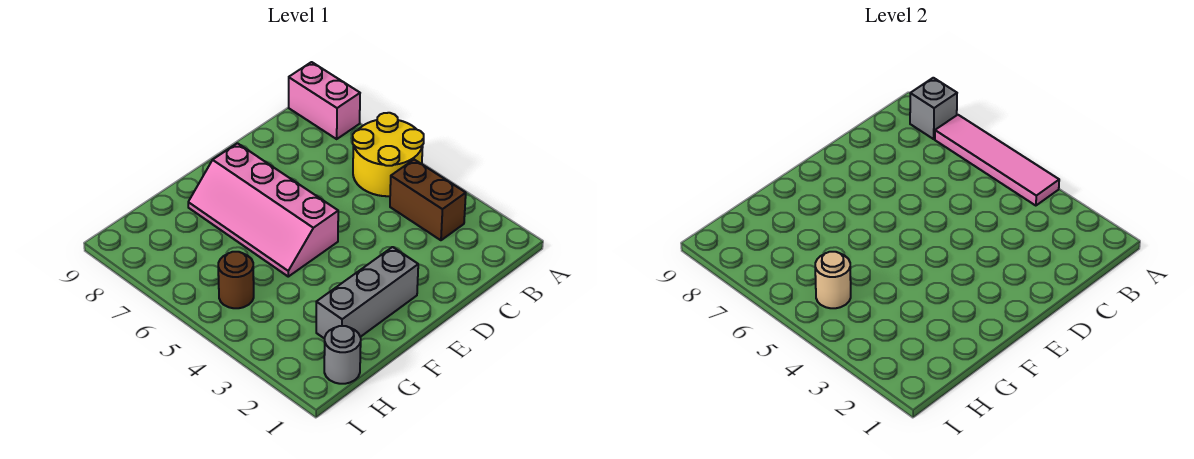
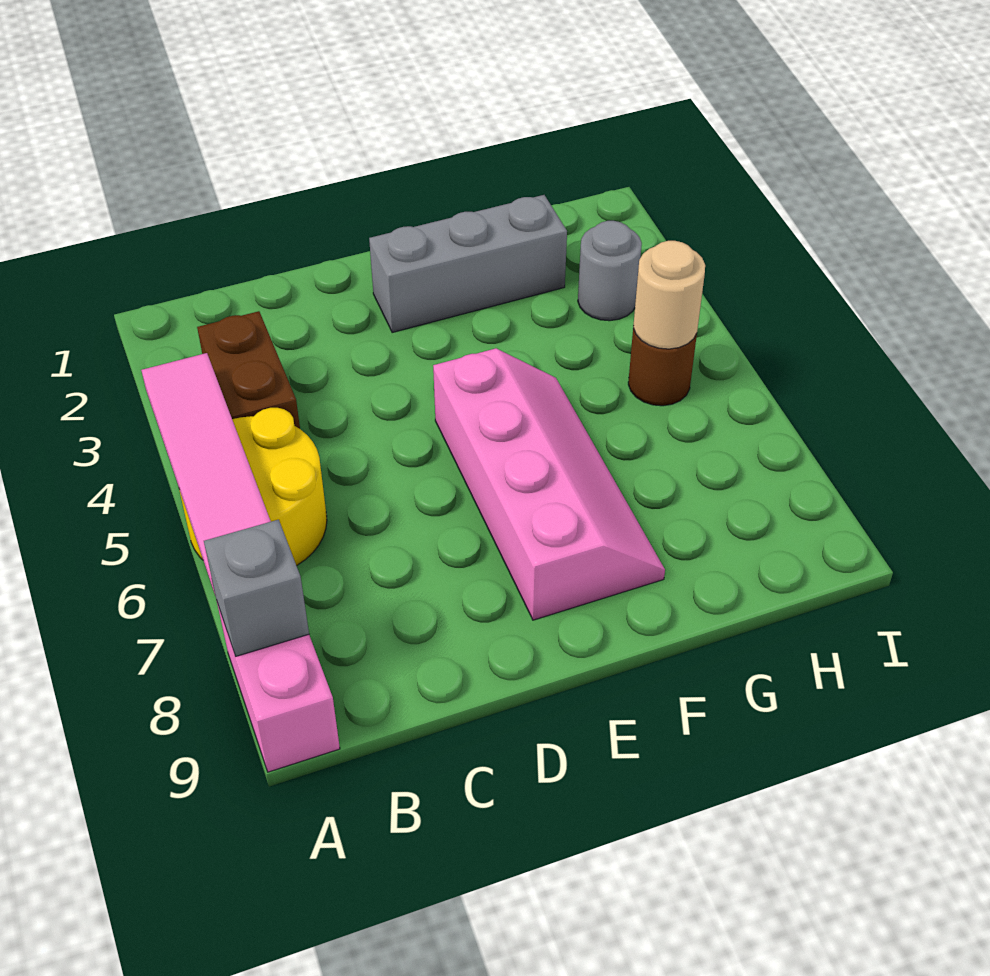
grey 1x1 round brick [324,326,361,384] -> grey 1x1 round brick moved to [578,221,642,321]

